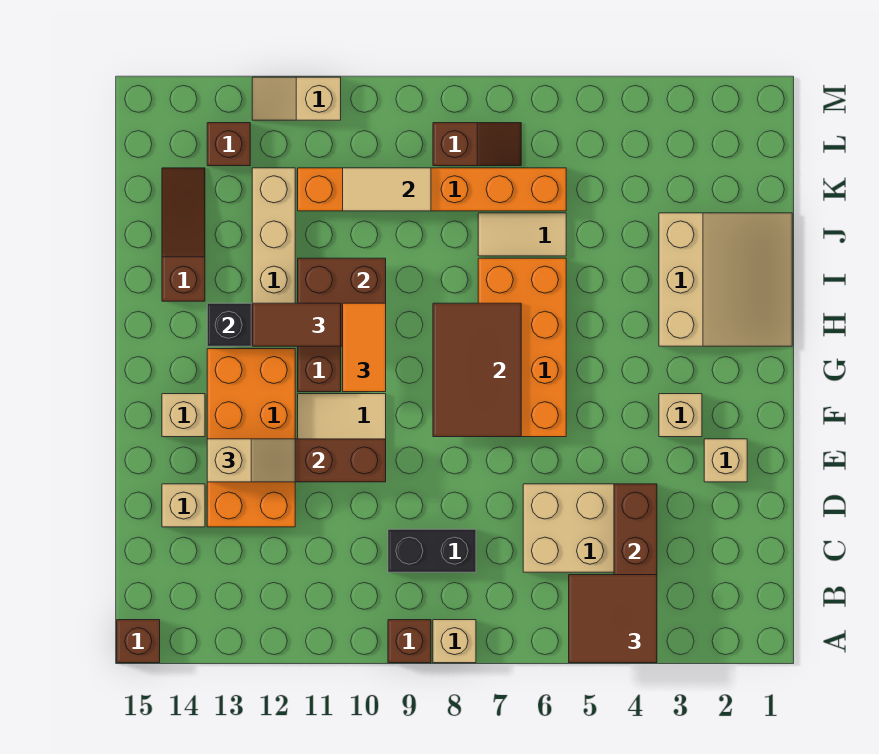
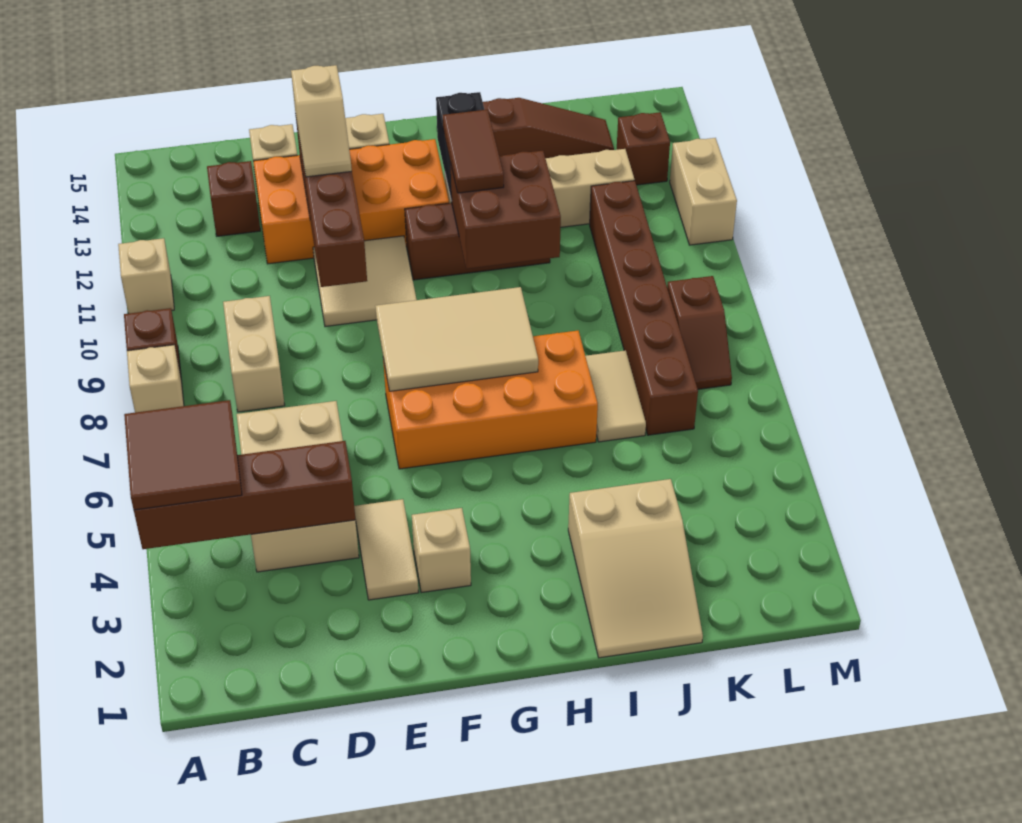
brown 1x1 brick [117,620,160,663] -> brown 1x1 brick moved to [207,161,260,236]
black 1x2 brick [388,529,476,572] -> tan 1x2 brick [223,296,285,412]
tan 1x1 brick [704,439,747,482] -> tan 1x1 brick moved to [118,238,174,314]
brown 2x3 tile [433,303,521,437] -> tan 2x3 tile [376,287,538,391]
orange 1x2 tile [343,303,386,392] -> none
tan 3x3 slope [659,213,792,346] -> tan 2x3 slope [568,479,703,658]
orange 1x6 brick [298,168,566,211] -> brown 1x6 brick [590,181,698,435]
tan 1x2 tile [343,168,431,211] -> tan 1x2 tile moved to [354,499,419,600]
tan 1x2 slope [252,77,341,120] -> tan 1x2 brick [670,138,737,245]

